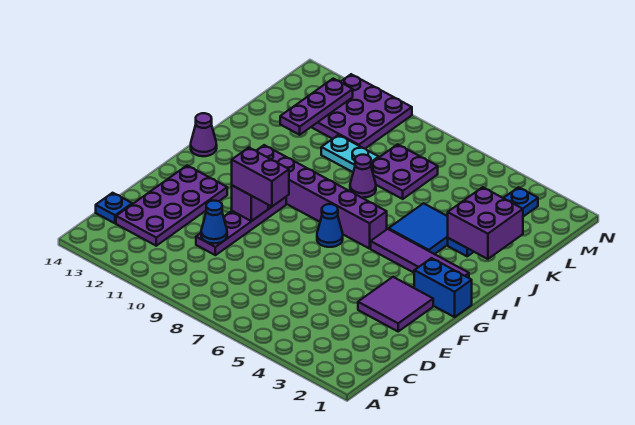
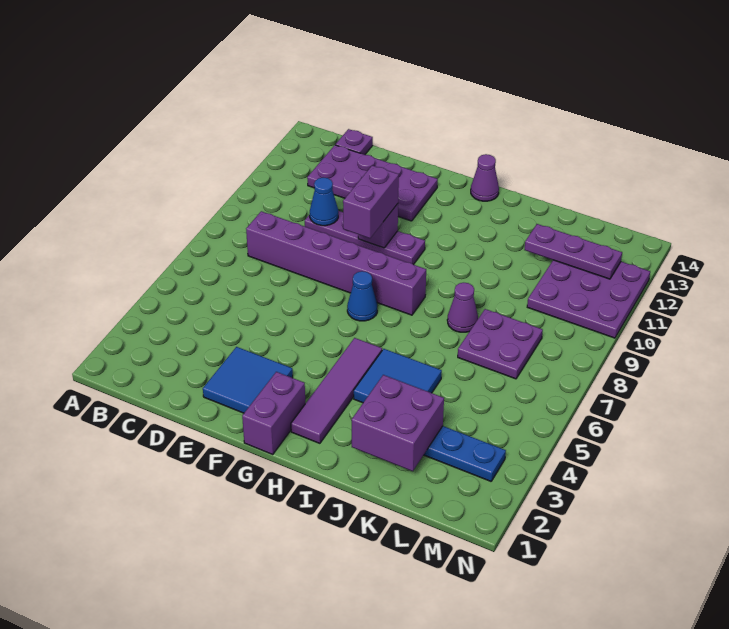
blue 1x1 plate [96,193,132,223] -> purple 1x1 plate [335,129,373,155]
purple 2x2 tile [358,277,433,331] -> blue 2x2 tile [203,347,293,413]
blue 1x2 brick [414,258,472,317] -> purple 1x2 brick [242,372,305,454]
purple 1x6 brick [256,145,387,249] -> purple 1x6 brick turned to [246,211,426,315]
cyan 1x2 plate [321,135,379,172] -> none

